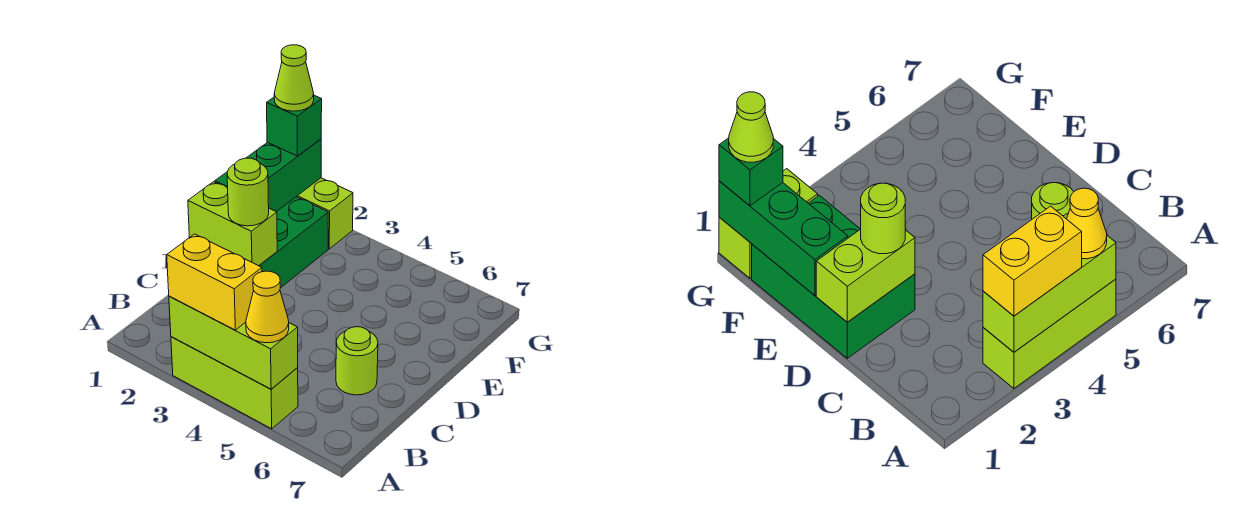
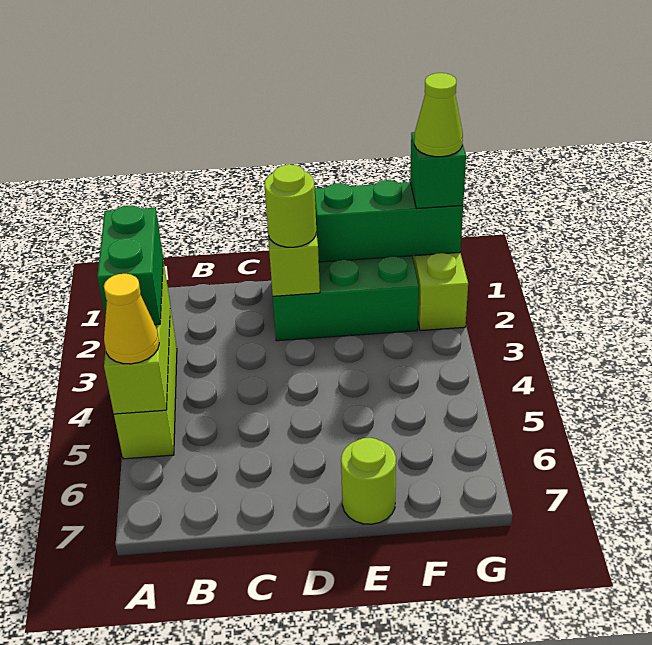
yellow 1x2 brick [167,234,262,330] -> green 1x2 brick [97,206,163,325]
lime 1x1 round brick [336,327,378,395] -> lime 1x1 round brick moved to [341,438,396,524]

